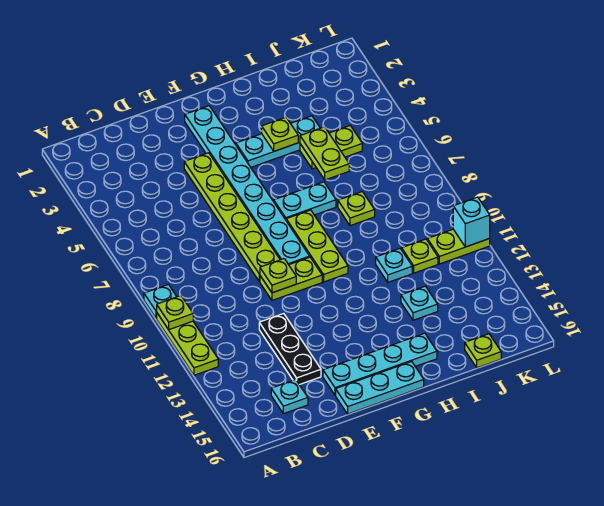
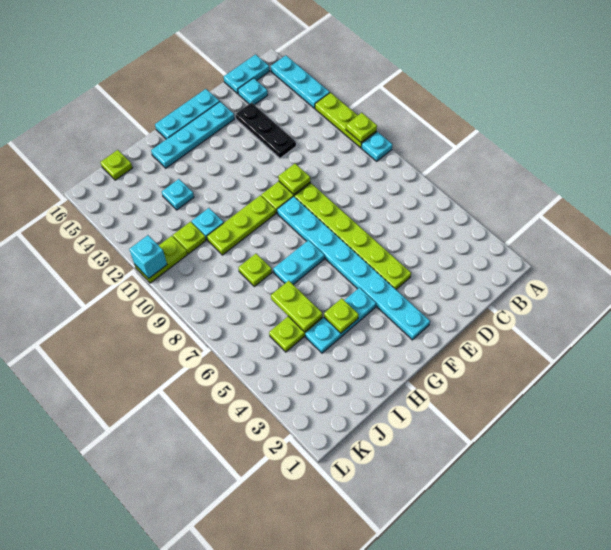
none -> cyan 1x3 plate [271,55,330,108]
none -> cyan 1x2 plate [224,55,269,94]
lime 1x3 plate [286,210,348,282] -> lime 1x3 plate turned to [207,195,276,255]

